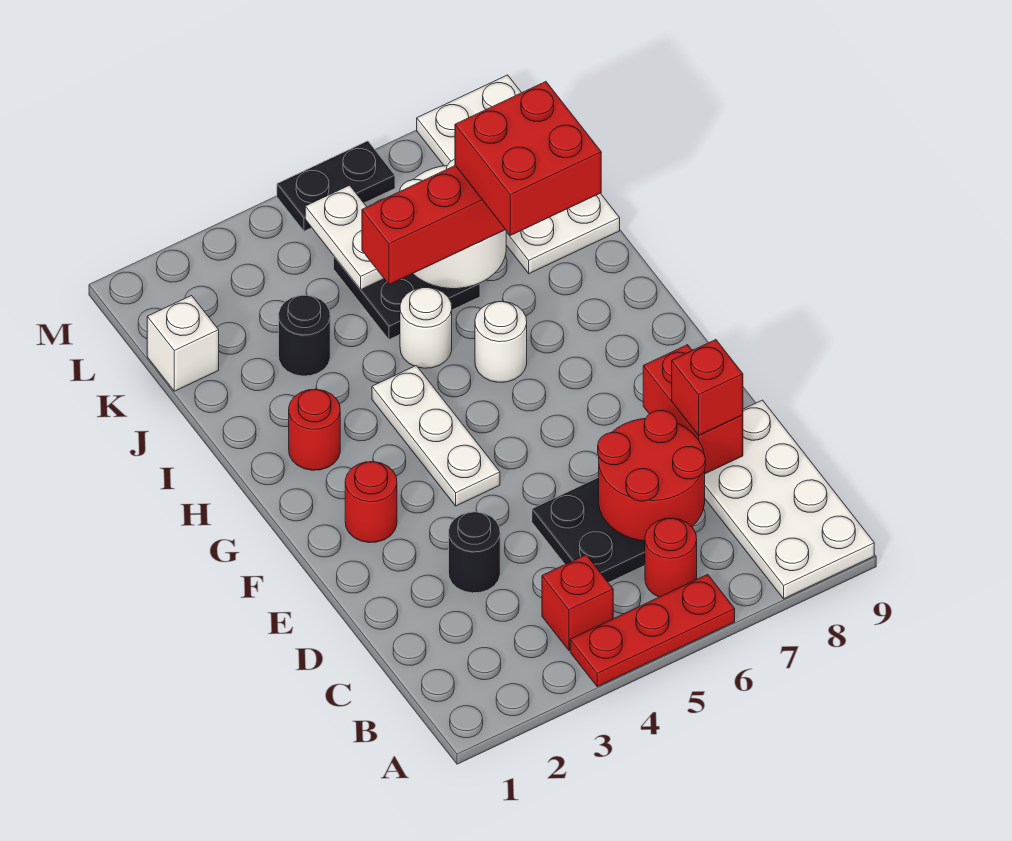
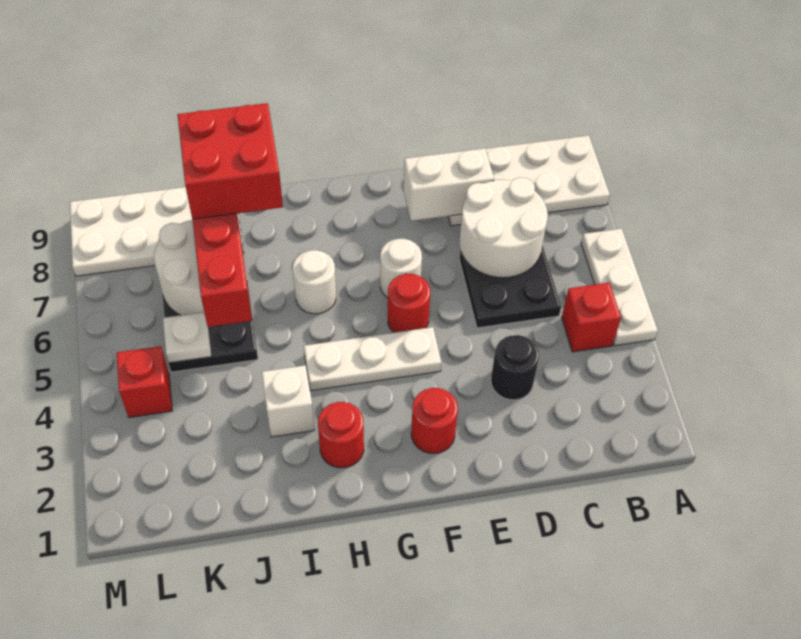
red 1x3 plate [570,574,735,687] -> white 1x3 plate [581,228,658,346]
red 1x1 round brick [645,518,697,597] -> red 1x1 round brick moved to [388,274,430,333]
red 2x2 round brick [598,411,705,541] -> white 2x2 round brick [460,177,548,278]
red 1x2 brick [643,345,743,474] -> white 1x2 brick [404,148,494,221]
red 1x1 brick [672,340,743,435] -> red 1x1 brick moved to [117,346,172,418]
white 1x1 round brick [400,287,452,368] -> white 1x1 round brick moved to [380,239,422,298]
black 1x1 round brick [279,295,330,376] -> none
white 1x1 brick [147,296,219,391] -> white 1x1 brick moved to [262,365,314,437]
white 1x2 plate [305,185,384,290] -> white 1x1 plate [163,312,212,363]
black 1x2 plate [277,141,395,231] -> none

